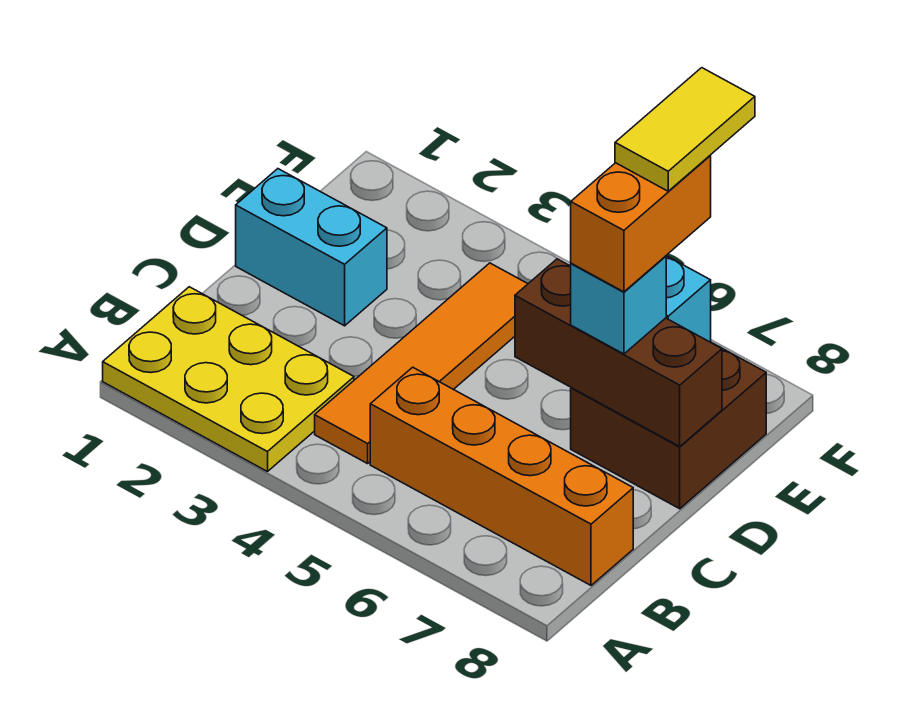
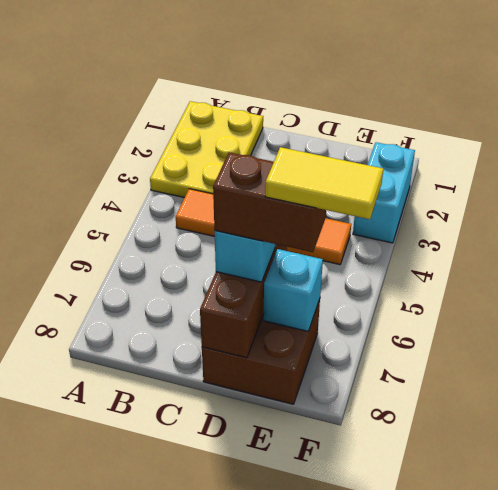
orange 1x4 brick [370,367,633,585] -> none
cyan 1x2 brick [236,169,387,326] -> cyan 1x2 brick moved to [353,142,415,243]
orange 1x2 brick [571,156,711,292] -> brown 1x2 brick [213,152,326,252]

